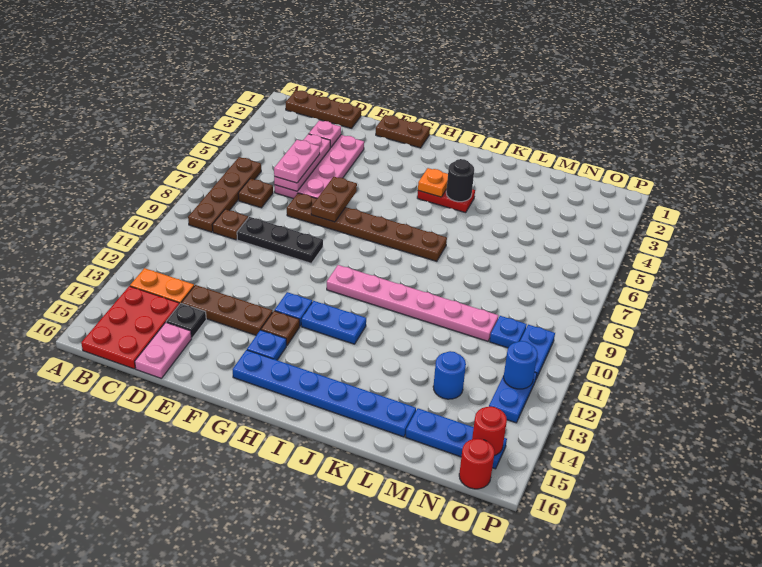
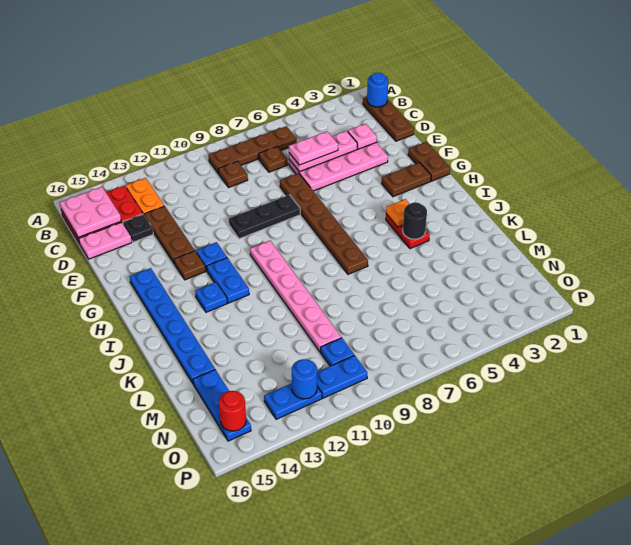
none -> pink 2x2 plate [60,187,121,237]
black 1x3 plate [237,217,323,264] -> black 1x3 plate turned to [229,195,300,239]
brown 1x2 plate [311,177,357,222] -> brown 1x2 plate moved to [382,163,431,197]
blue 1x1 plate [247,330,286,360] -> blue 1x1 plate moved to [195,282,227,312]
blue 1x1 round brick [433,351,466,399] -> blue 1x1 round brick moved to [367,73,388,107]
red 1x1 round brick [459,439,495,489] -> none

